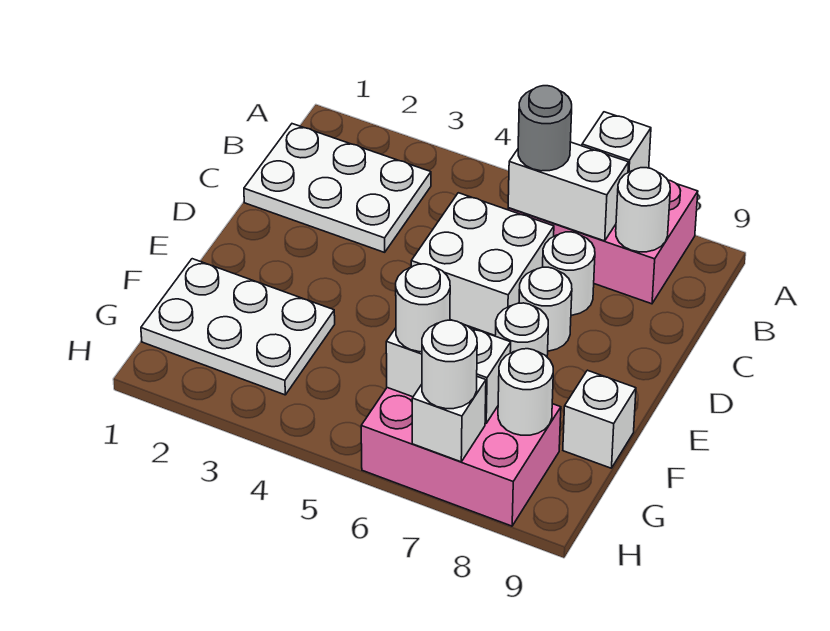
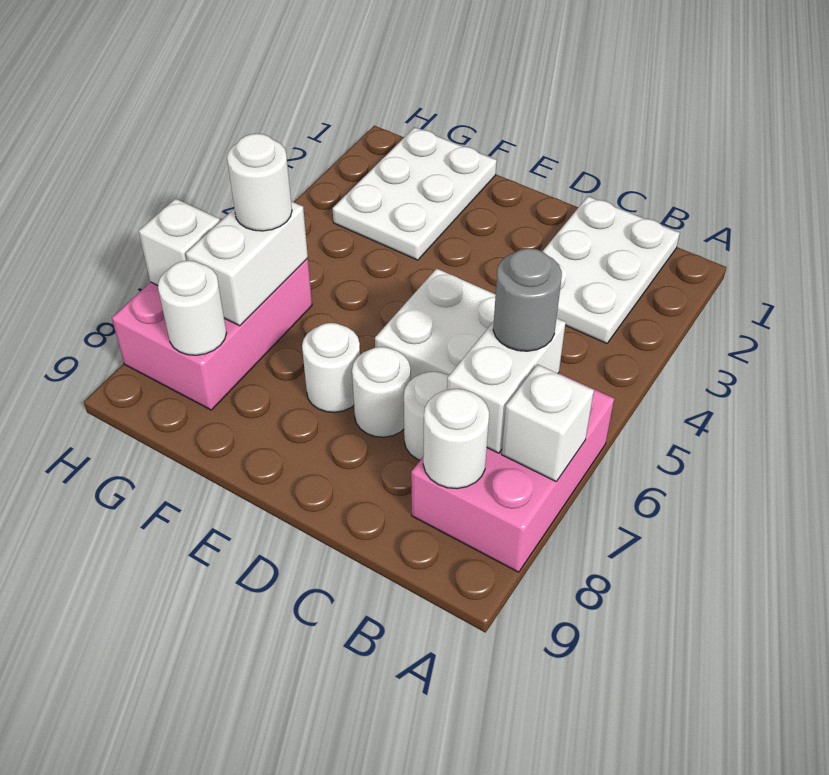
white 1x1 brick [563,370,636,468] -> none
white 1x1 round brick [422,320,477,409] -> none

